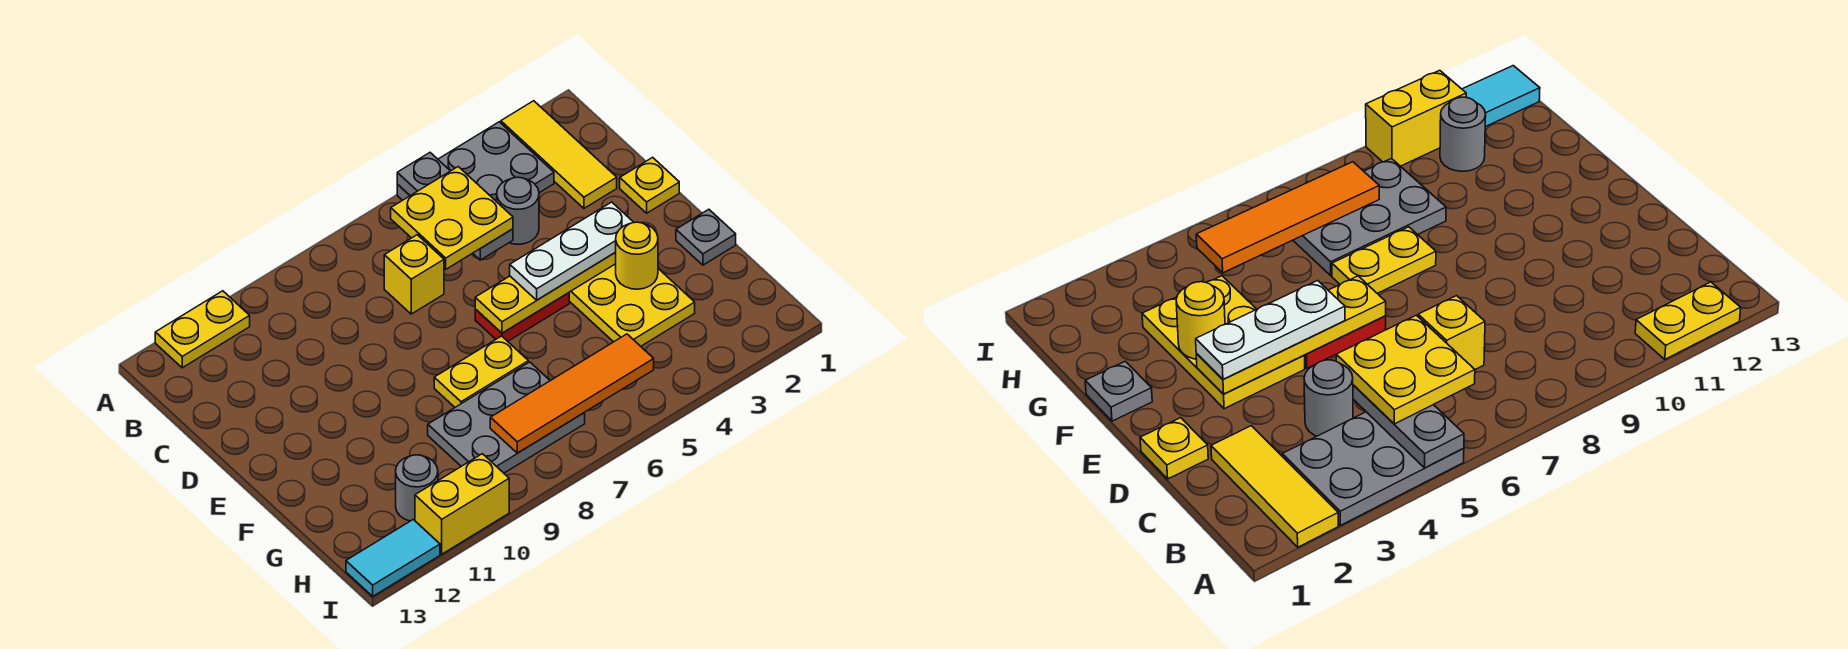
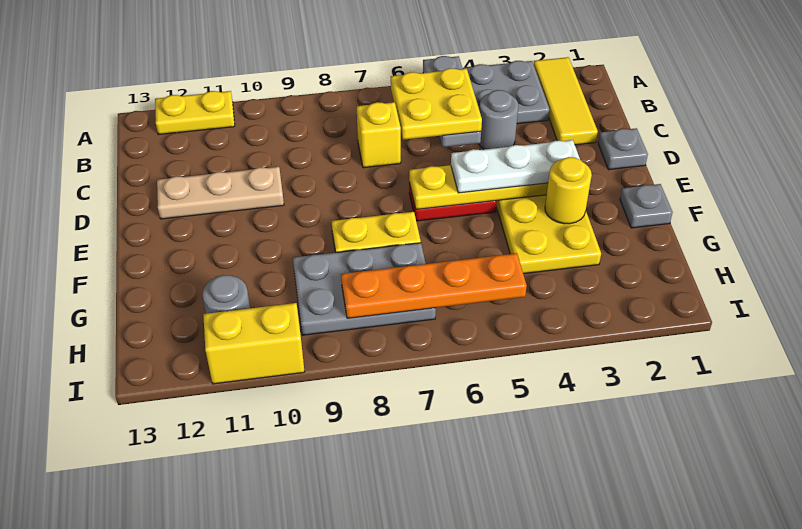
yellow 1x1 plate [620,157,679,213] -> grey 1x1 plate [598,128,648,170]
none -> tan 1x3 plate [157,167,284,219]
orange 1x4 tile [490,334,654,453] -> orange 1x4 plate [341,253,527,318]
cyan 1x2 tile [346,520,440,596] -> none

